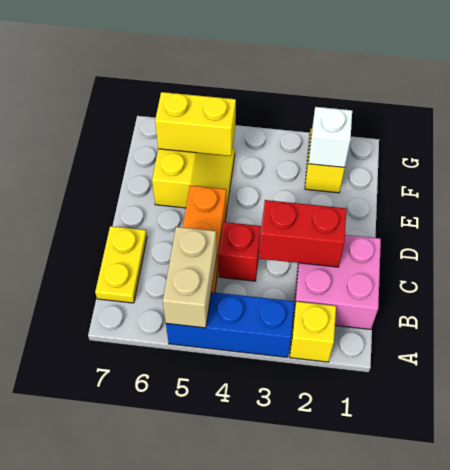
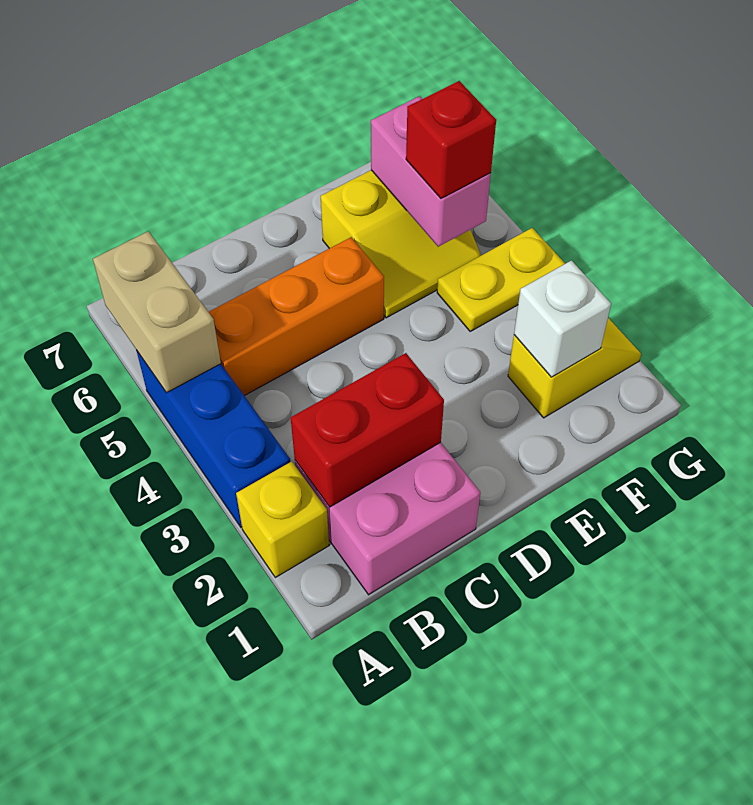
tan 1x2 brick [163,227,217,328] -> tan 1x2 brick turned to [93,231,221,393]
yellow 1x2 plate [95,226,147,303] -> yellow 1x2 plate moved to [437,228,565,331]
red 1x2 brick [259,200,346,267] -> red 1x2 brick turned to [291,353,444,507]
red 1x1 brick [219,222,261,281] -> red 1x1 brick moved to [406,81,496,198]
yellow 1x2 brick [155,92,236,156] -> pink 1x2 brick [371,96,491,247]

